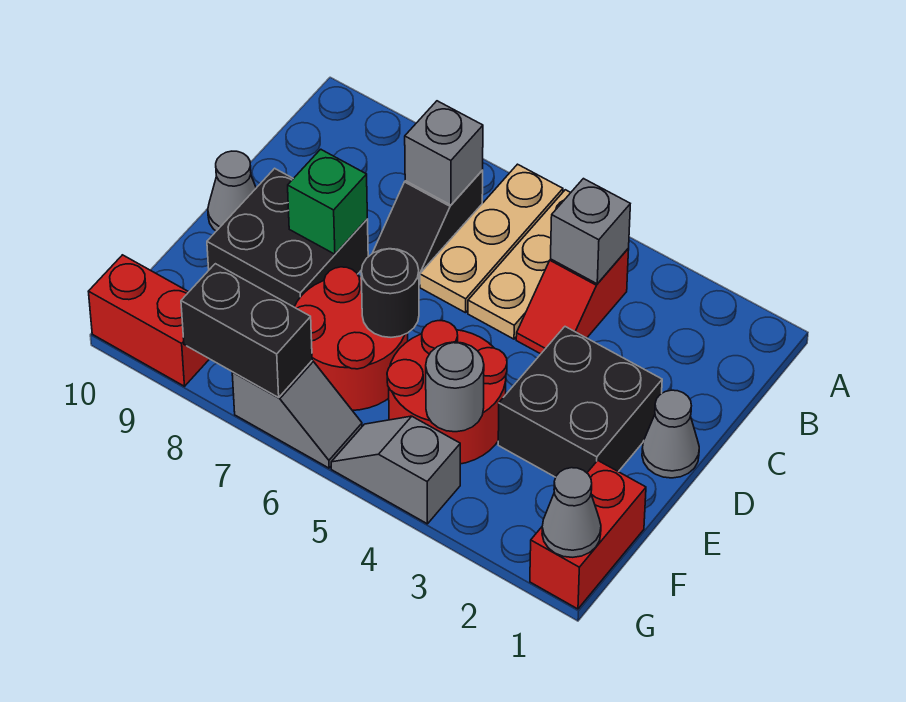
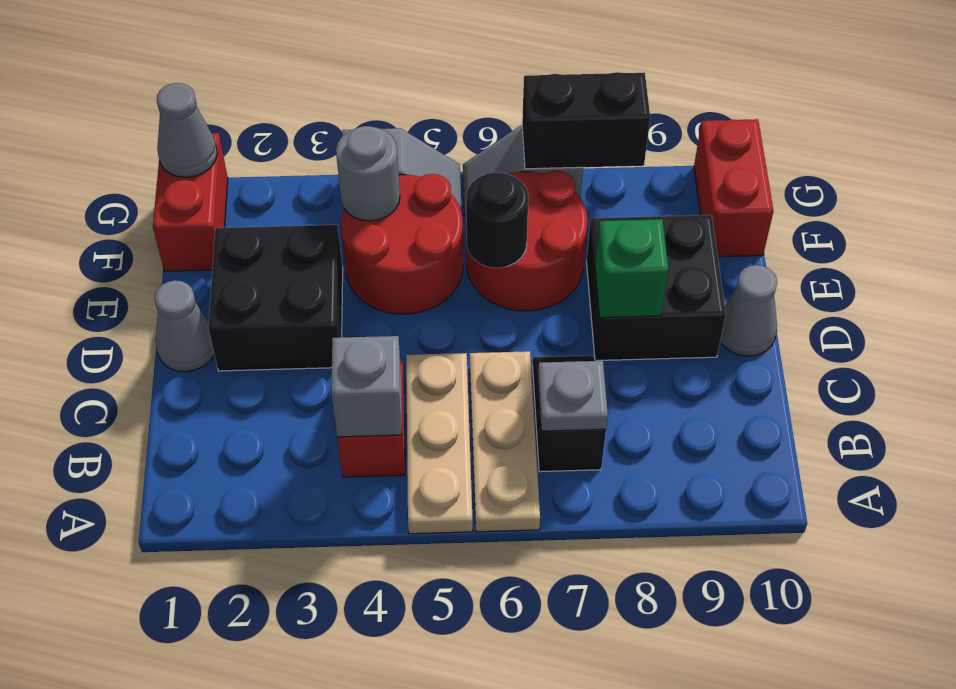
grey 1x1 brick [405,101,483,205] -> grey 1x1 plate [538,361,608,431]
red 1x2 brick [88,255,209,386] -> red 1x2 brick turned to [694,119,774,257]

